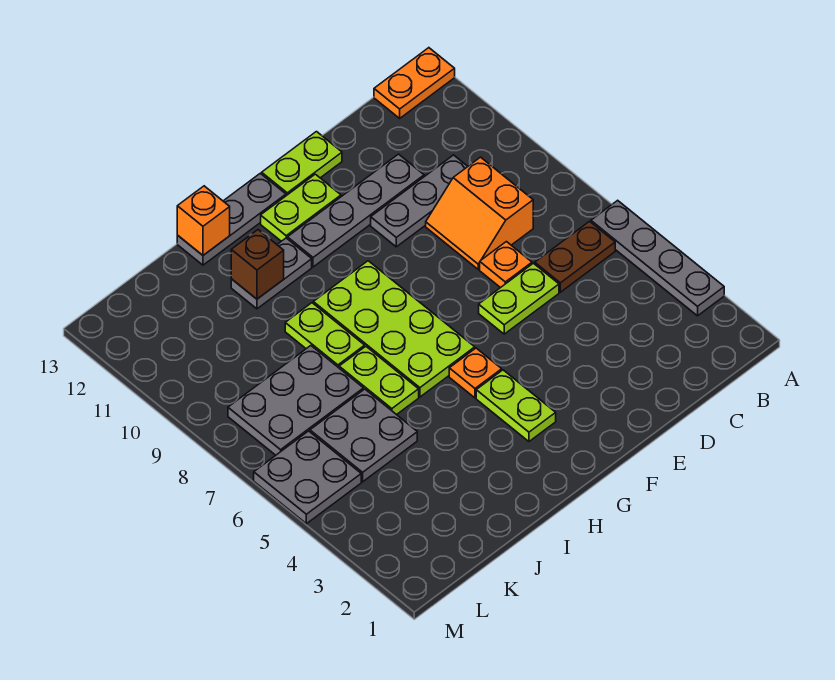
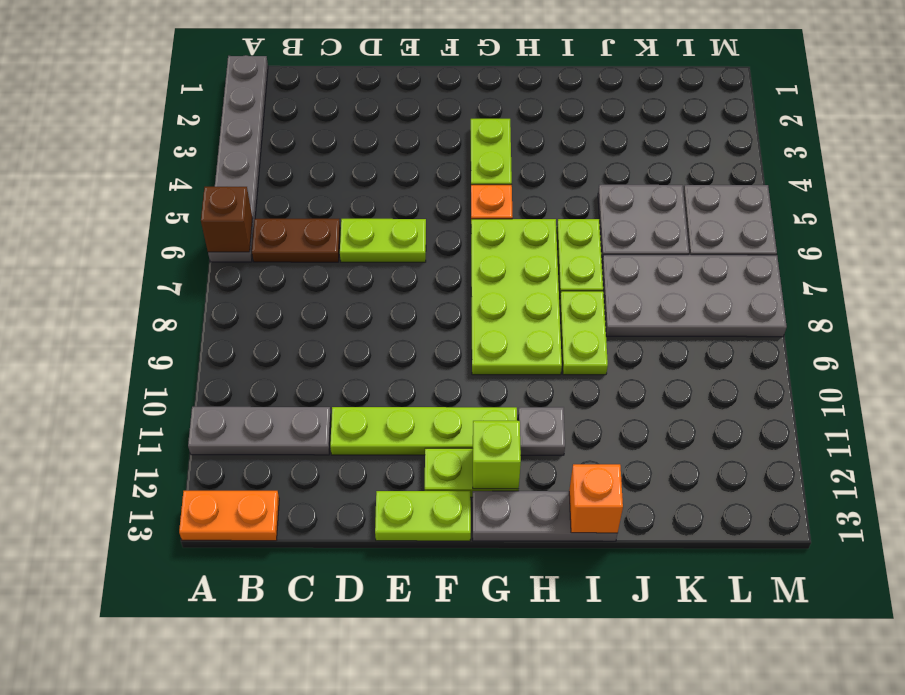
grey 1x4 plate [591,200,724,316] -> grey 1x6 plate [208,55,268,262]
orange 2x2 slope [426,157,533,269] -> none
grey 1x3 plate [371,155,468,247] -> grey 1x3 plate moved to [188,407,331,455]
orange 1x1 plate [480,242,532,288] -> none
grey 1x4 plate [287,154,424,267] -> lime 1x4 plate [330,407,517,455]
none -> lime 1x1 brick [473,421,521,489]
grey 1x2 plate [231,238,312,309] -> grey 1x1 plate [518,407,565,455]
brown 1x1 brick [231,230,284,299] -> brown 1x1 brick moved to [201,187,253,252]
grey 2x3 plate [228,346,364,455] -> grey 2x4 plate [602,255,787,337]

